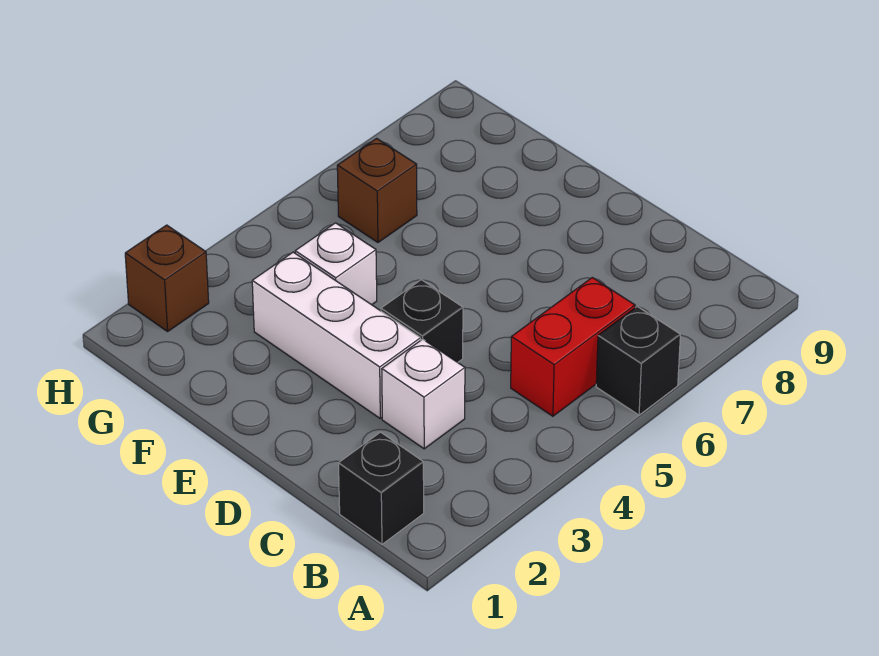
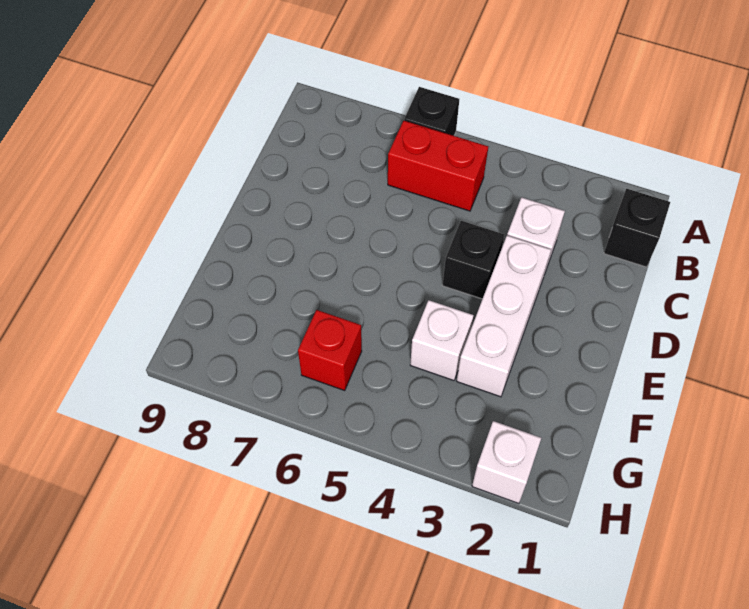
brown 1x1 brick [337,138,417,242] -> red 1x1 brick [298,310,362,390]
brown 1x1 brick [125,225,209,331] -> white 1x1 brick [472,421,541,503]

